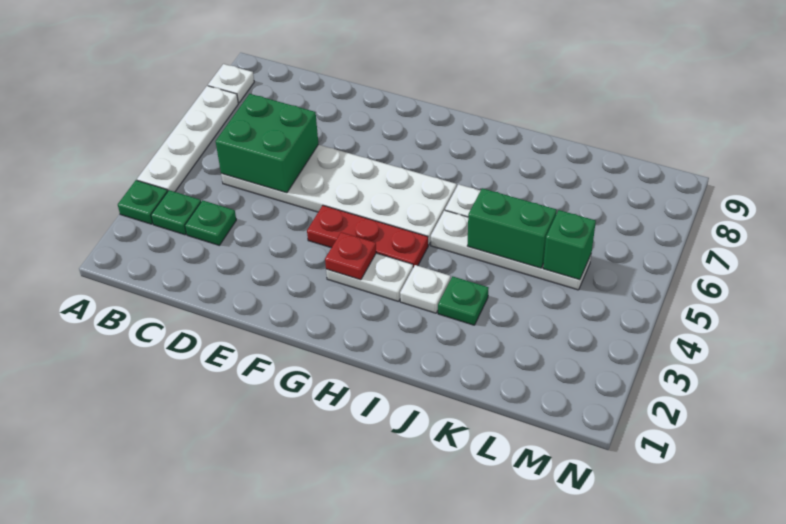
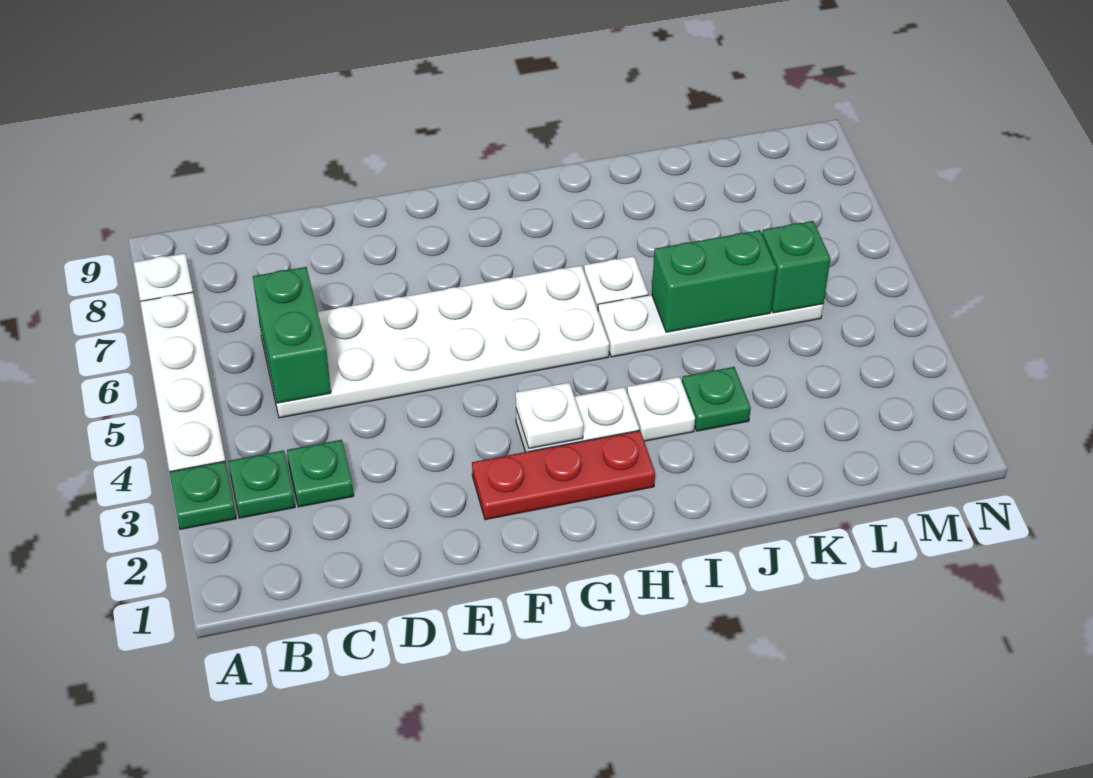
green 2x2 brick [215,94,318,193] -> green 1x2 brick [253,267,331,403]
red 1x3 plate [307,205,428,267] -> red 1x3 plate moved to [472,430,655,520]
red 1x1 plate [325,232,376,280] -> white 1x1 plate [516,383,583,449]

